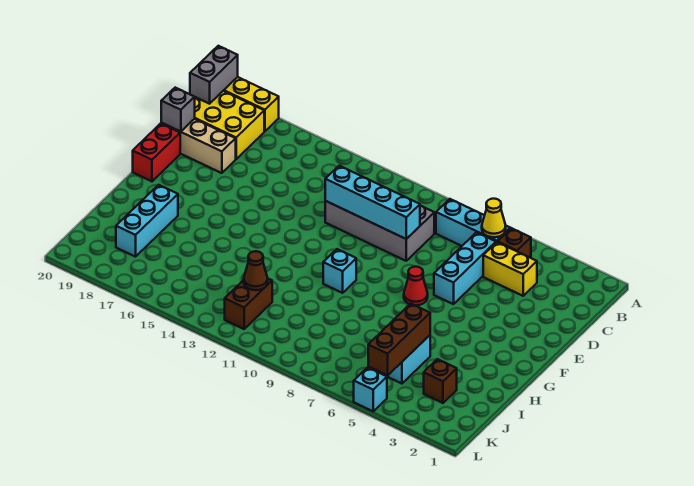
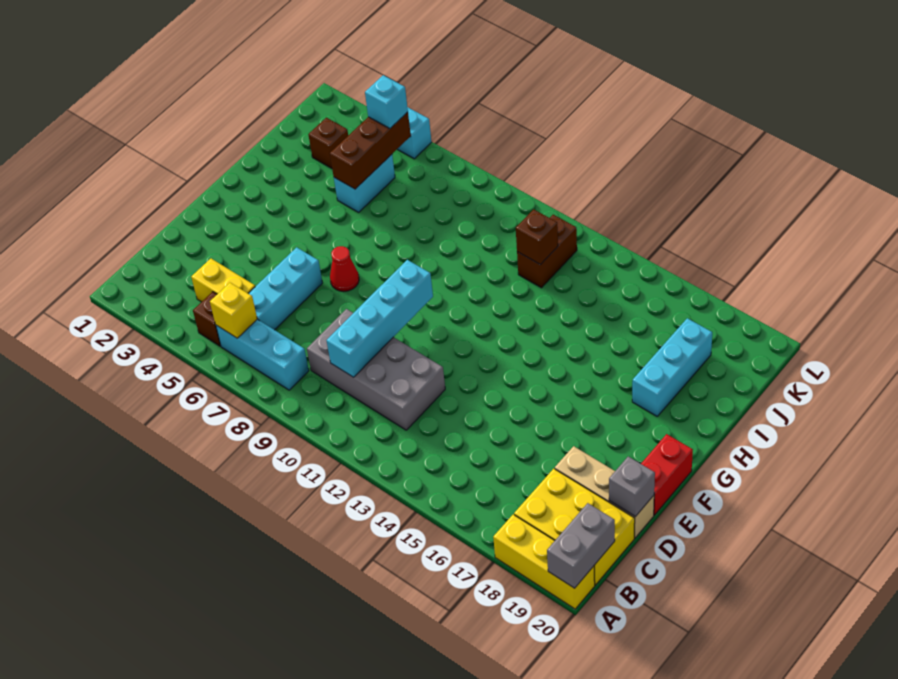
yellow 1x1 cone [482,199,506,237] -> yellow 1x1 brick [210,283,257,338]
cyan 1x4 brick [325,166,420,239] -> cyan 1x4 brick turned to [327,260,433,377]
cyan 1x1 brick [323,249,356,293] -> cyan 1x1 brick moved to [365,75,408,128]
brown 1x1 cone [244,251,268,290] -> brown 1x1 brick [516,209,558,265]

